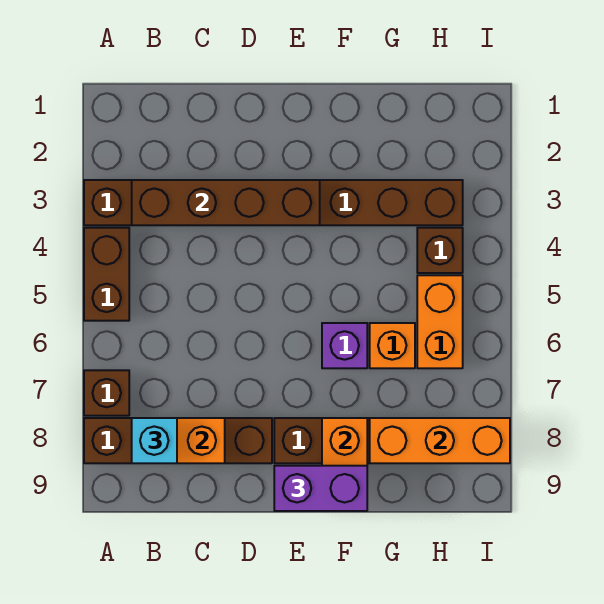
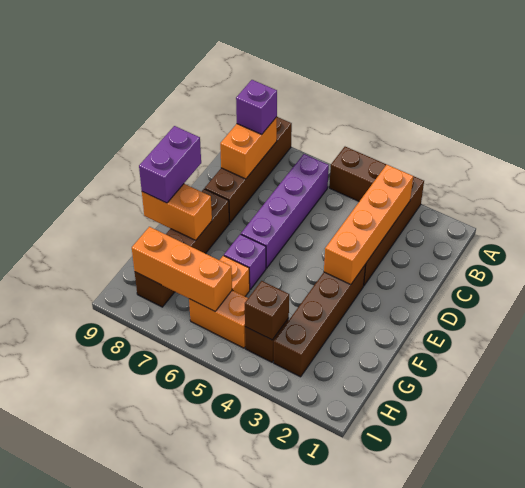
brown 1x1 brick [84,370,129,416] -> brown 1x1 brick moved to [245,281,289,340]
brown 1x4 brick [132,180,320,225] -> orange 1x4 brick [324,165,413,285]
none -> purple 1x4 brick [241,154,329,268]
cyan 1x1 brick [132,418,177,463] -> purple 1x1 brick [236,80,277,134]
orange 1x3 brick [370,418,510,463] -> orange 1x3 brick turned to [132,227,232,311]

